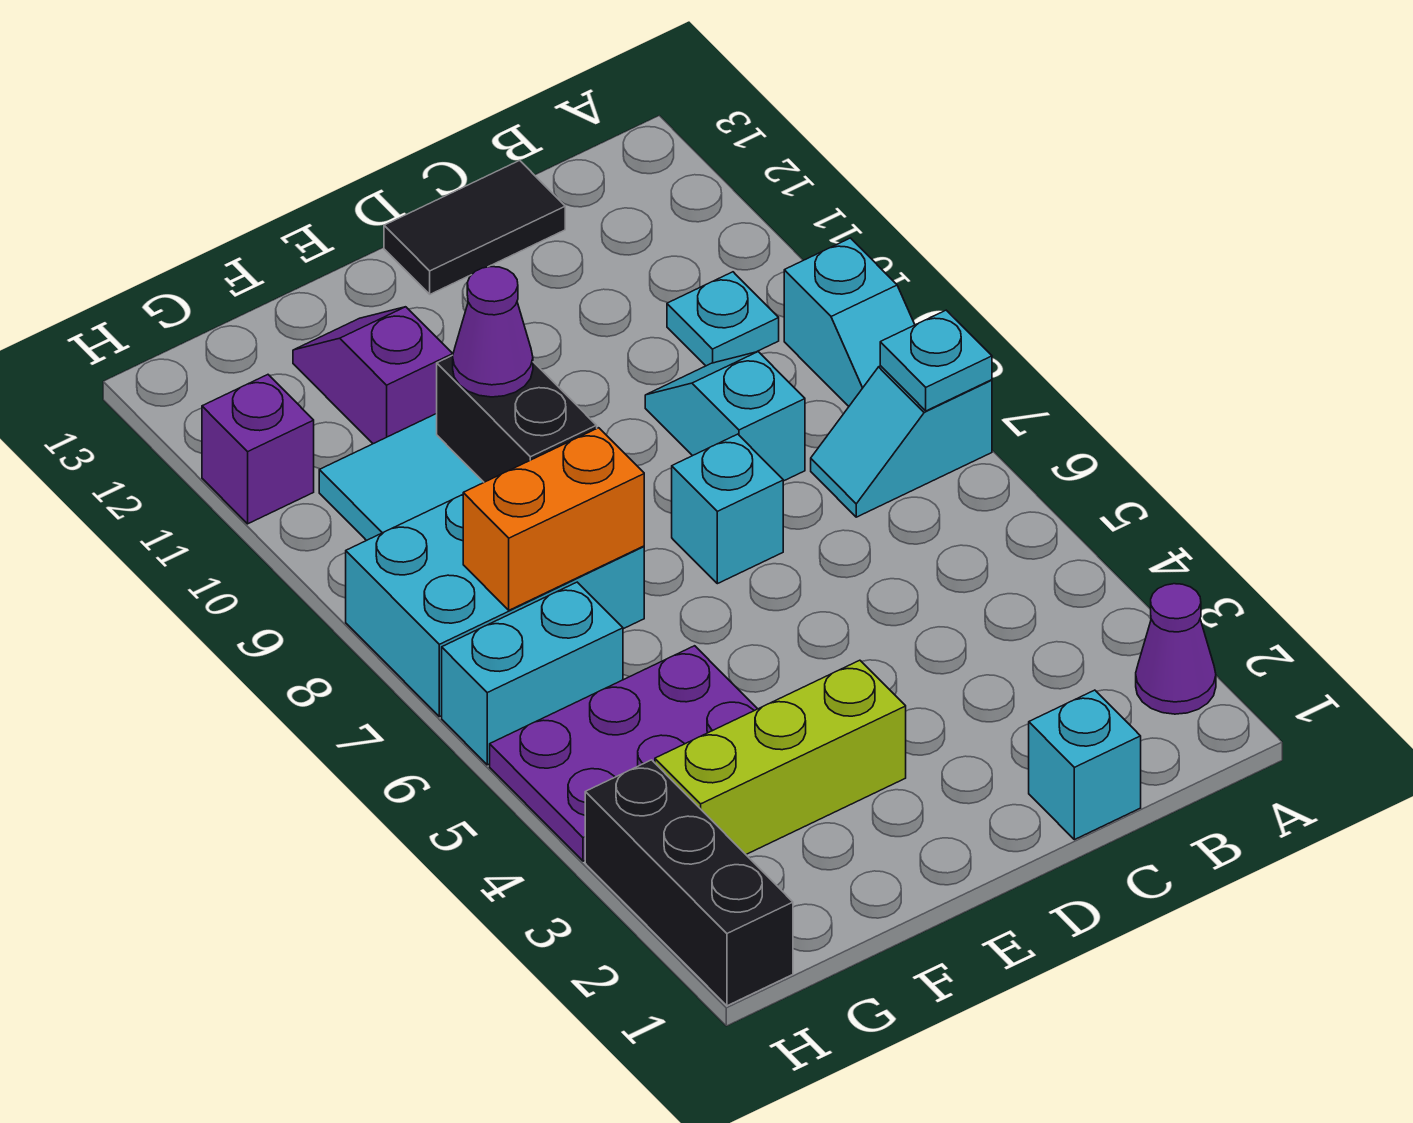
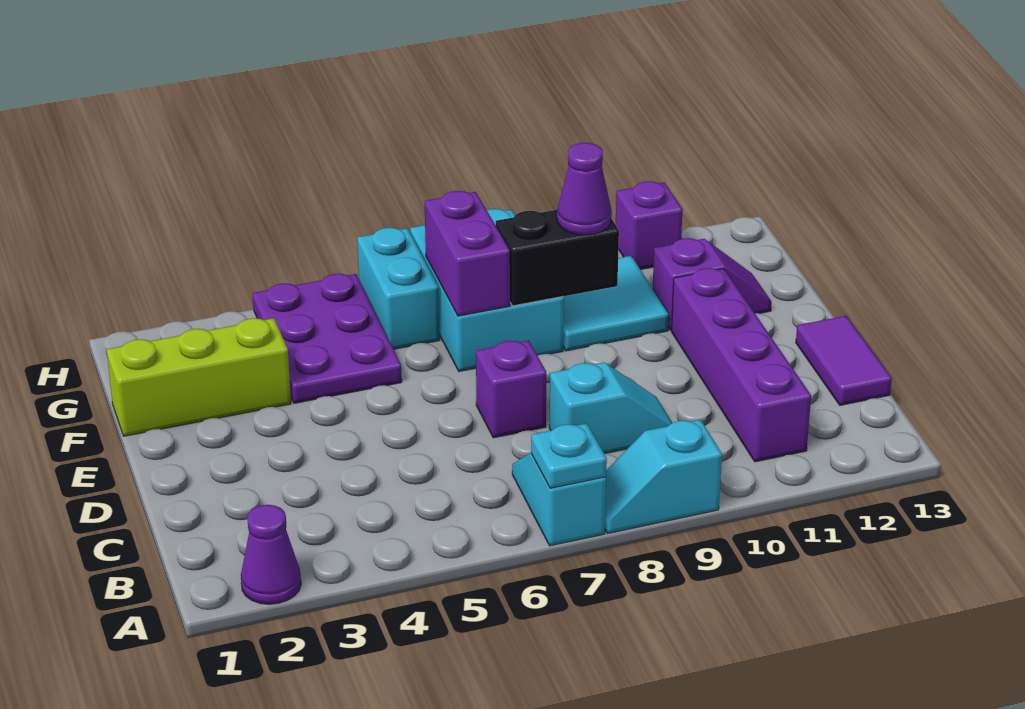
cyan 1x1 plate [667,272,779,366] -> none
none -> purple 1x4 brick [672,268,811,462]
cyan 1x1 brick [1029,690,1141,840] -> none
black 1x2 tile [384,160,565,294] -> purple 1x2 tile [796,316,892,405]
cyan 1x1 brick [672,434,783,584] -> purple 1x1 brick [476,341,546,438]
lime 1x3 brick [655,660,906,854] -> lime 1x3 brick turned to [107,318,291,436]
orange 1x2 brick [463,428,644,610] -> purple 1x2 brick [425,191,510,316]
black 1x3 brick [585,760,793,1006] -> none

